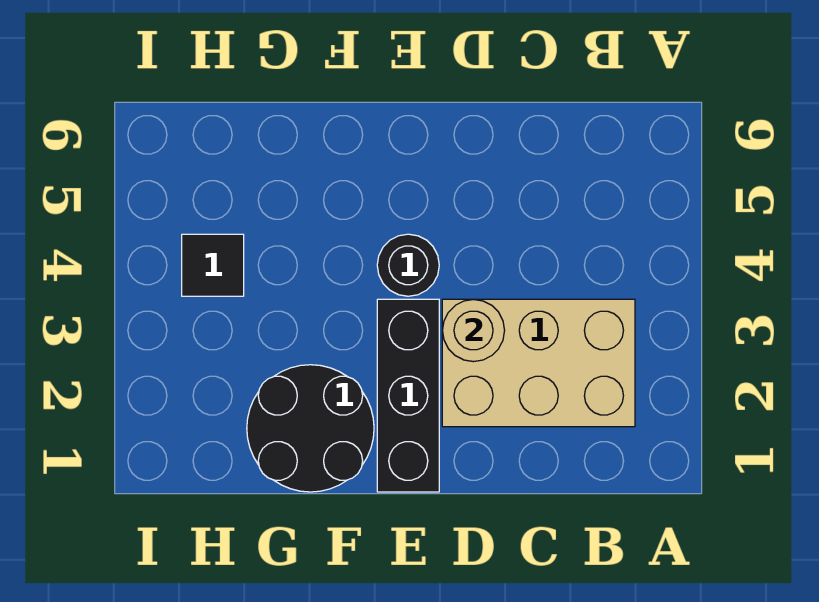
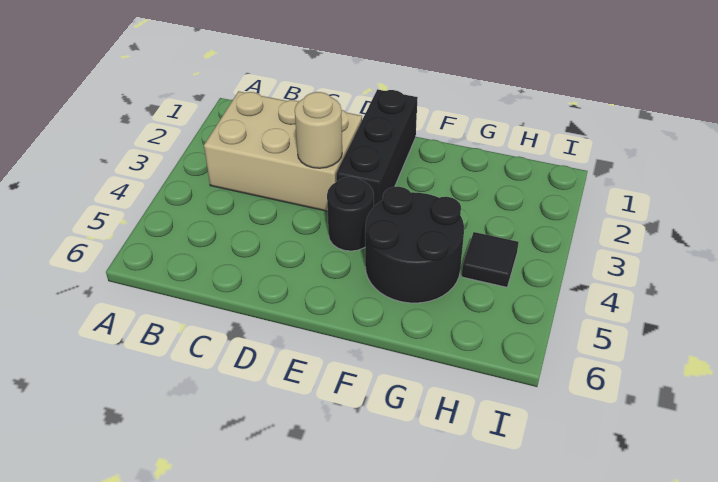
black 2x2 round brick [247,365,374,492] -> black 2x2 round brick moved to [365,187,464,303]

